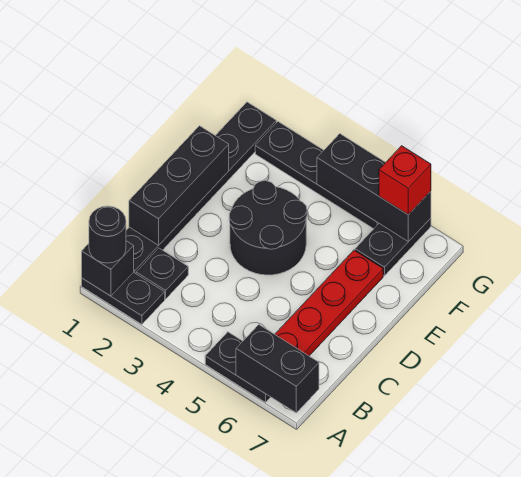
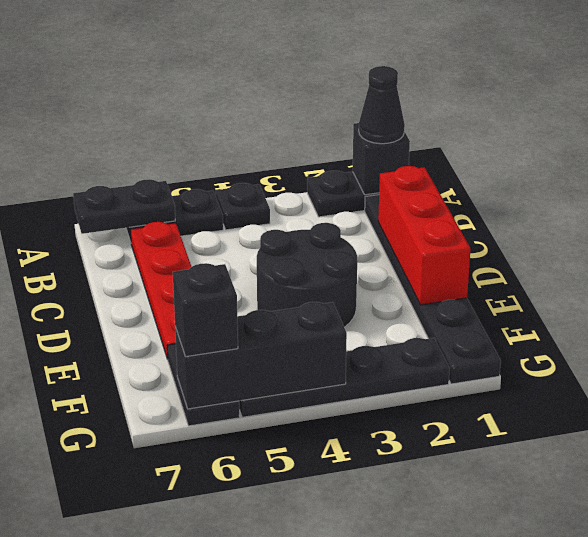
black 1x1 round brick [89,206,126,263] -> black 1x1 cone [359,66,405,144]
black 1x2 brick [236,325,319,413] -> black 1x2 plate [73,179,175,234]
black 1x1 plate [136,248,188,299] -> black 1x1 plate moved to [216,183,270,230]
black 1x3 brick [129,126,229,245] -> red 1x3 brick [378,166,470,305]
red 1x1 brick [379,146,431,215] -> black 1x1 brick [173,263,238,357]

